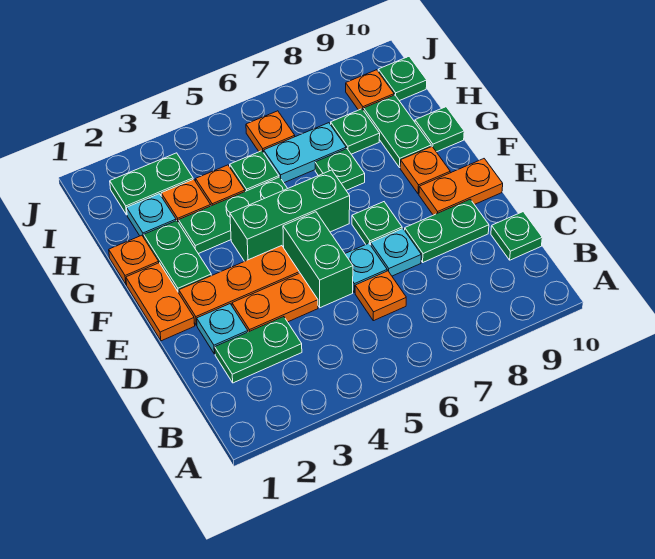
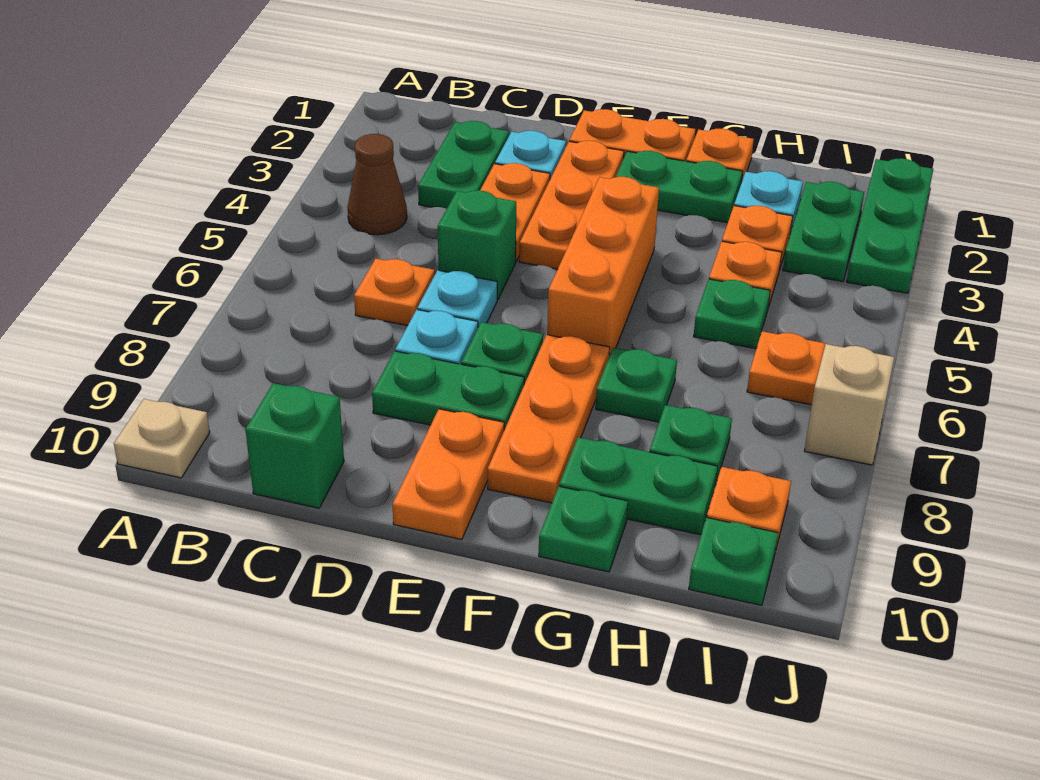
none -> tan 1x1 plate [114,399,210,478]
none -> brown 1x1 cone [347,134,407,235]
green 1x1 plate [491,212,542,260] -> green 1x1 brick [245,383,344,508]
green 1x2 brick [283,212,353,308] -> green 1x1 brick [438,190,516,299]
green 1x2 plate [405,199,489,262] -> green 1x2 plate turned to [372,351,524,430]
green 1x3 brick [230,170,350,261] -> orange 1x3 brick [547,177,659,356]
orange 1x1 plate [400,146,450,194] -> orange 1x3 plate [488,335,610,503]
green 1x3 plate [179,177,288,254] -> green 1x3 plate moved to [847,158,933,293]
cyan 1x2 plate [264,123,346,183] -> none
none -> tan 1x1 brick [804,344,894,465]

